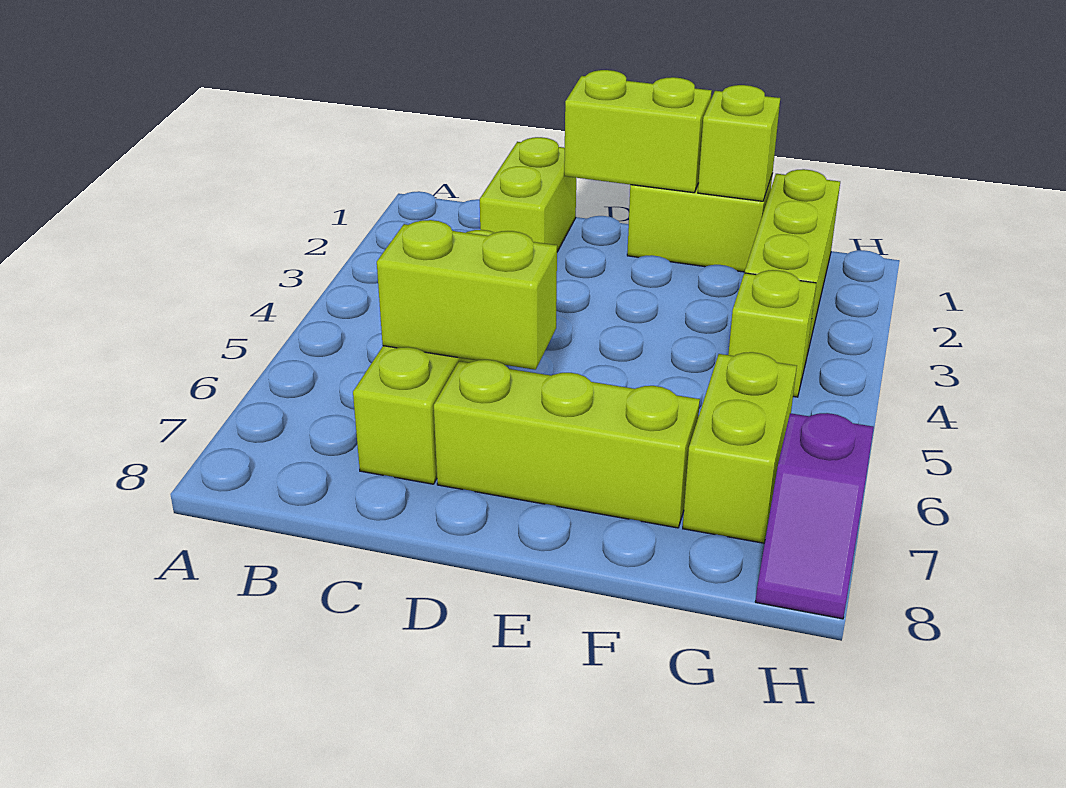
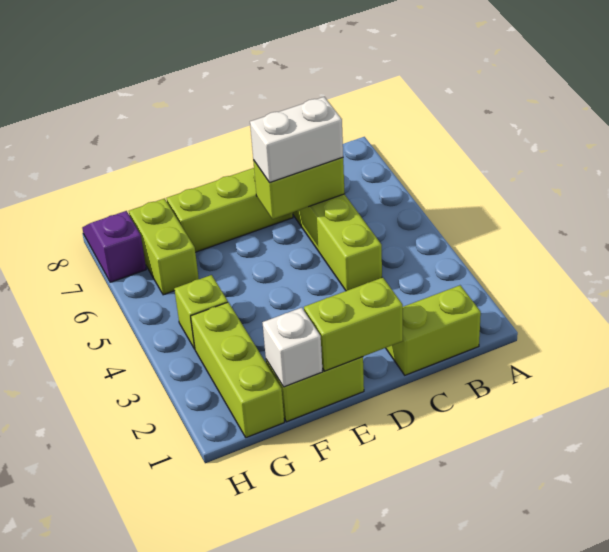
lime 1x2 brick [480,137,576,252] -> lime 1x2 brick turned to [386,285,481,375]
none -> white 1x2 brick [250,97,343,183]
lime 1x1 brick [698,85,780,201] -> white 1x1 brick [263,308,323,387]

